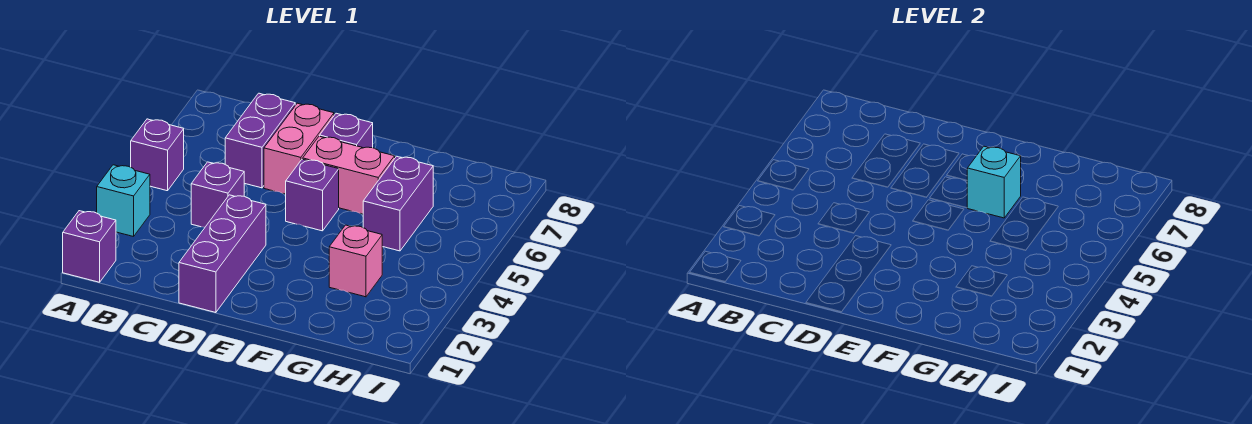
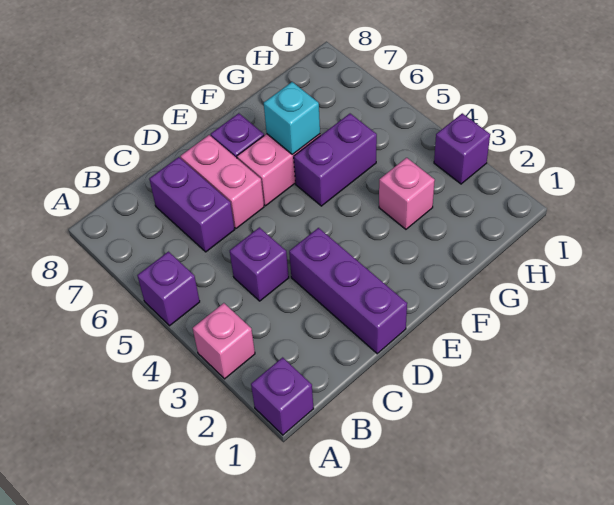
cyan 1x1 brick [97,165,150,237] -> pink 1x1 brick [193,303,255,379]
purple 1x1 brick [286,159,339,231] -> purple 1x1 brick moved to [434,113,490,184]
purple 1x2 brick [363,156,433,251] -> purple 1x2 brick turned to [294,114,377,206]

